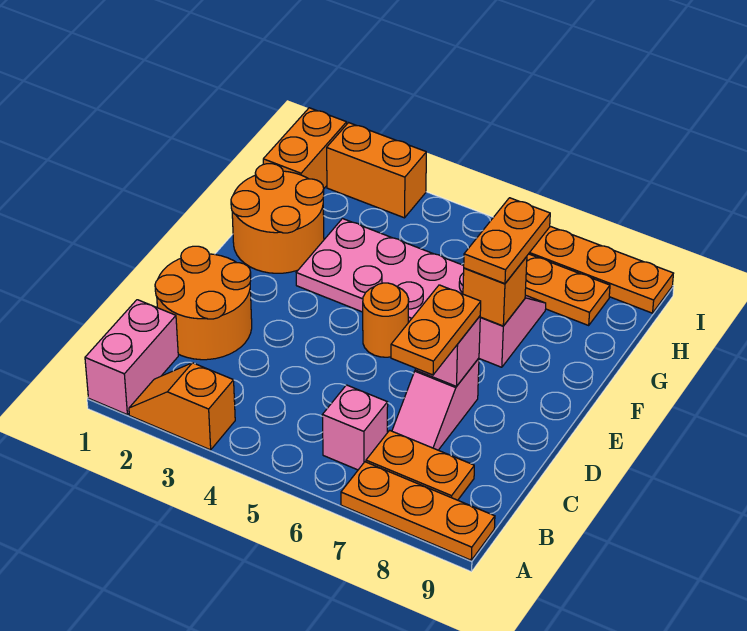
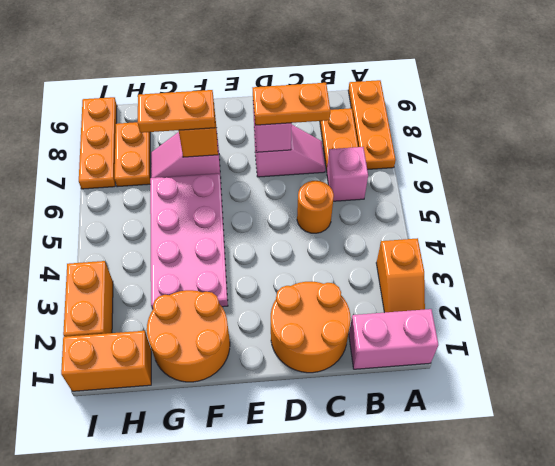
orange 1x1 round brick [363,283,409,357] -> orange 1x1 round brick moved to [297,181,334,233]

